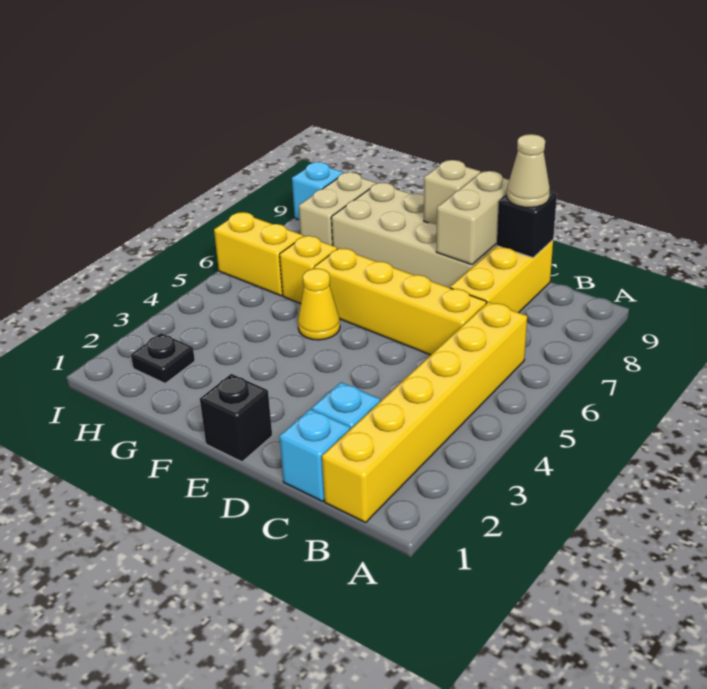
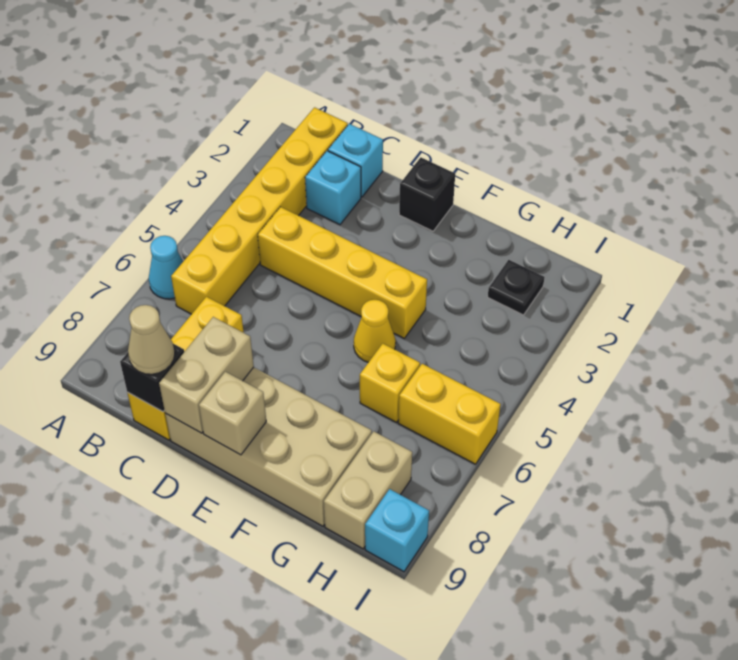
none -> cyan 1x1 cone [149,236,183,299]
yellow 1x4 brick [314,248,486,355] -> yellow 1x4 brick moved to [258,207,427,338]

